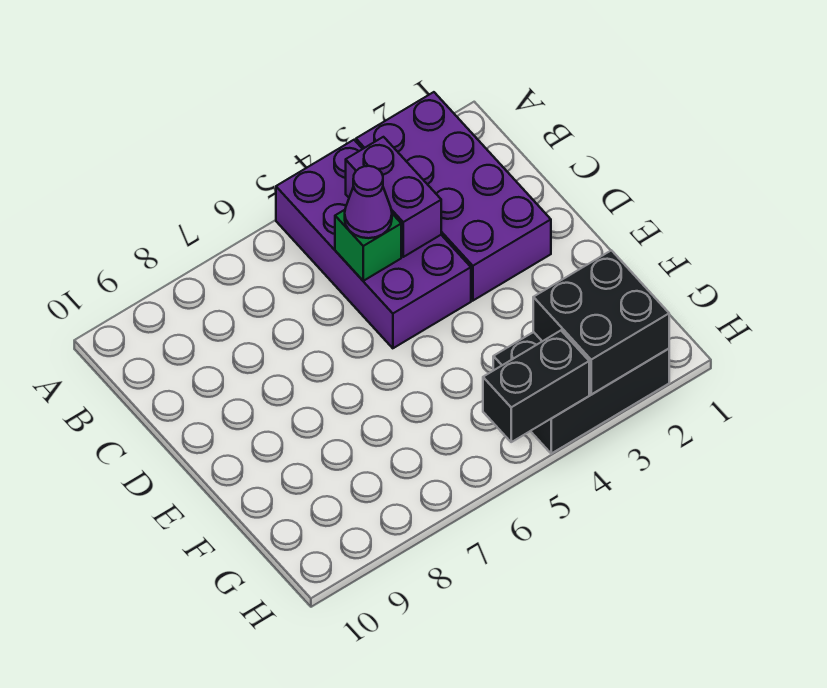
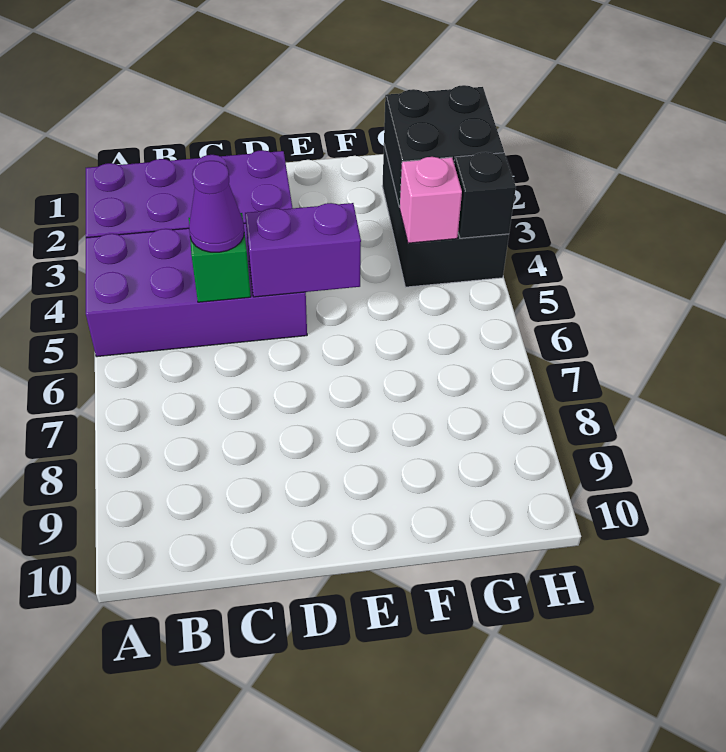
purple 1x2 brick [346,137,441,257] -> purple 1x2 brick moved to [245,203,361,297]
none -> pink 1x1 brick [400,157,462,243]
black 1x2 brick [483,331,589,442] -> black 1x1 brick [454,152,516,238]

